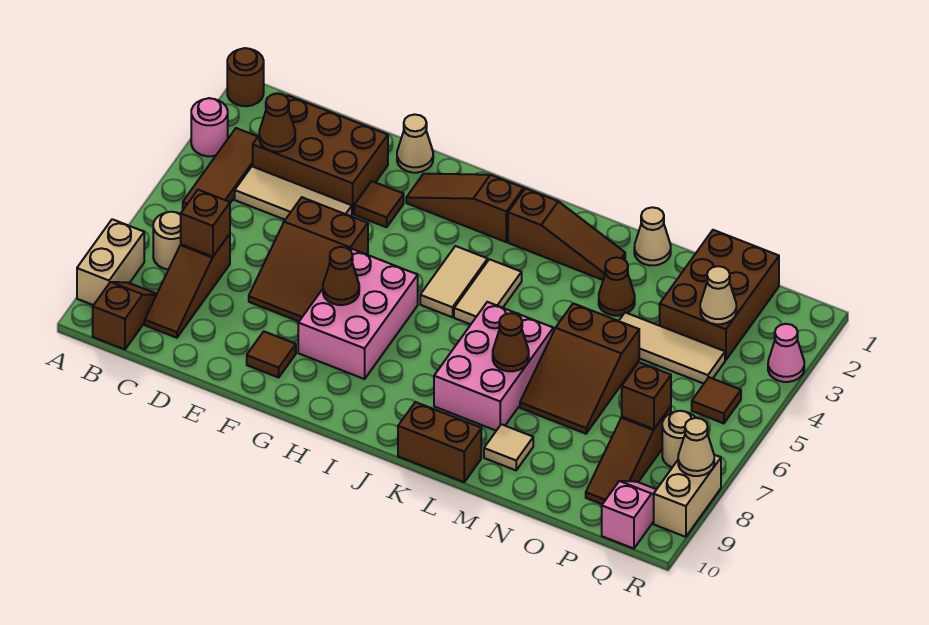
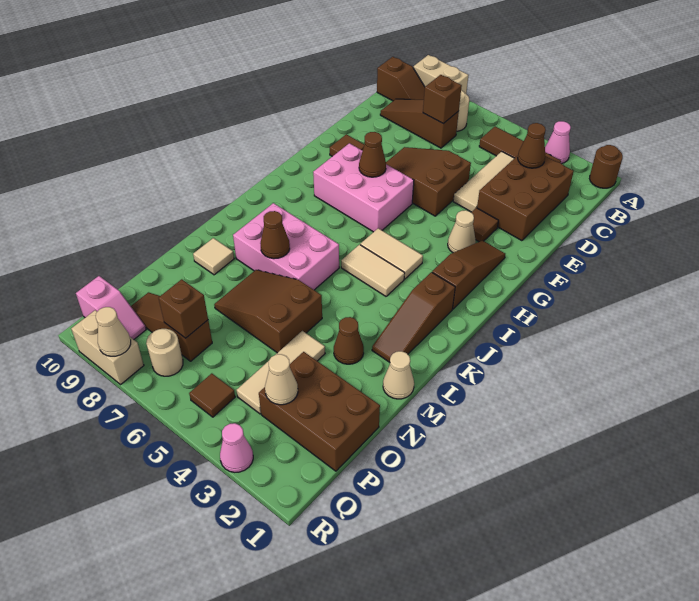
pink 1x1 round brick [191,98,228,156] -> pink 1x1 cone [545,121,571,164]
tan 1x1 cone [397,114,433,173] -> tan 1x1 cone moved to [448,210,476,253]
brown 1x2 brick [398,402,481,482] -> none

